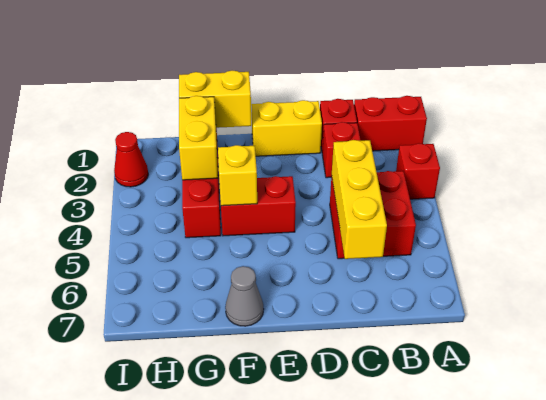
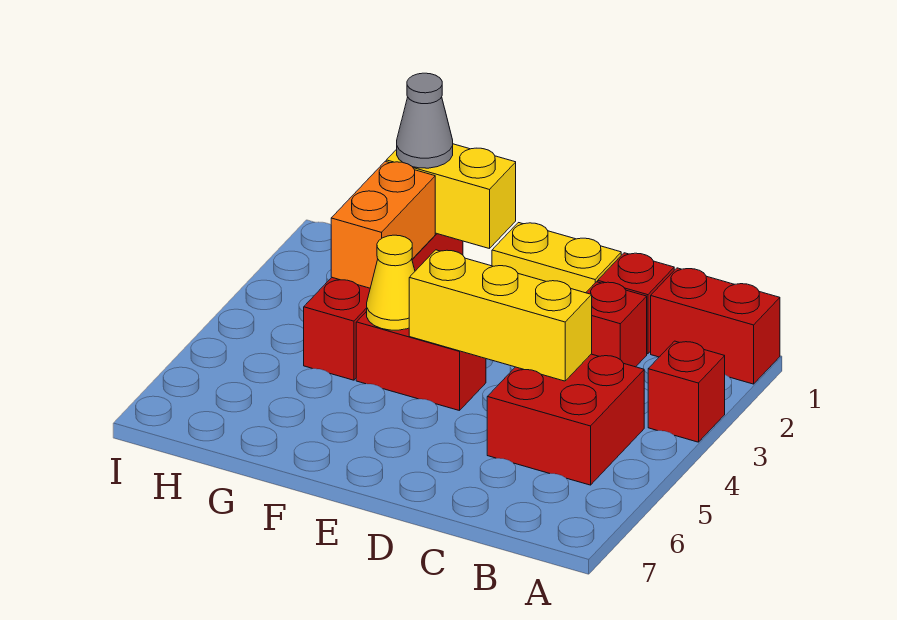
yellow 1x3 brick [332,140,387,259] -> yellow 1x3 brick turned to [409,250,592,381]
yellow 1x1 brick [218,145,257,206] -> yellow 1x1 cone [367,235,415,330]
grey 1x1 cone [225,266,264,326] -> grey 1x1 cone moved to [397,73,453,168]
yellow 1x2 brick [179,96,218,180] -> orange 1x2 brick [331,161,435,288]
red 1x1 cone [114,132,148,187] -> none

